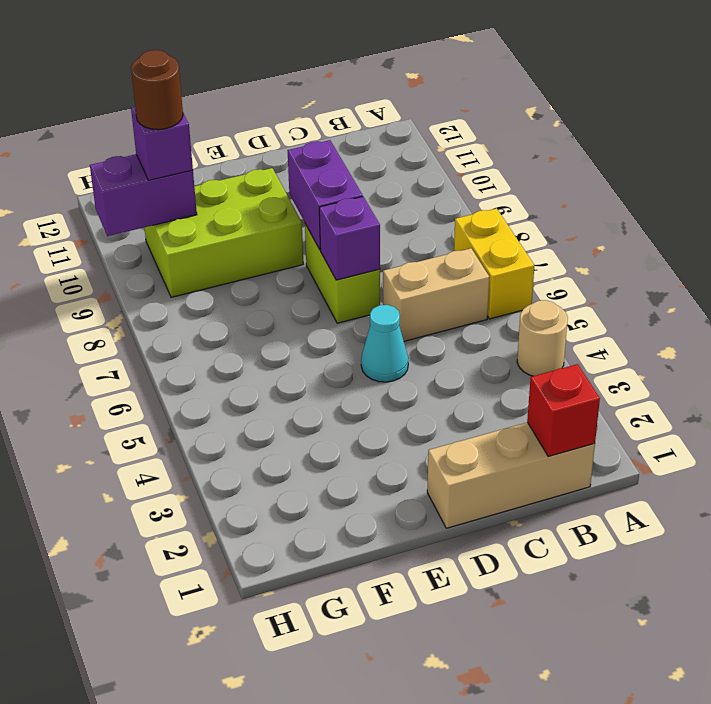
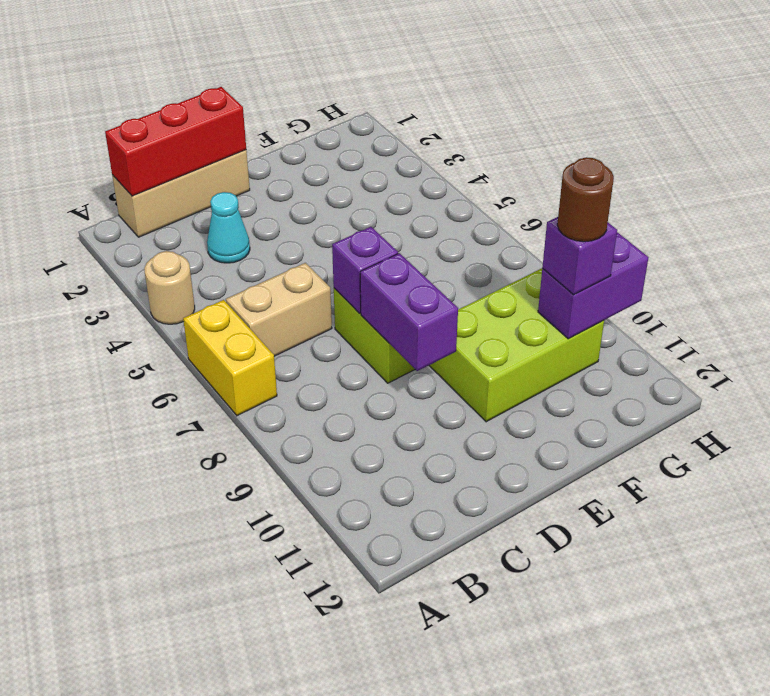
red 1x1 brick [527,364,600,456] -> red 1x3 brick [105,87,246,196]
cyan 1x1 cone [361,305,408,382] -> cyan 1x1 cone moved to [207,192,250,263]

